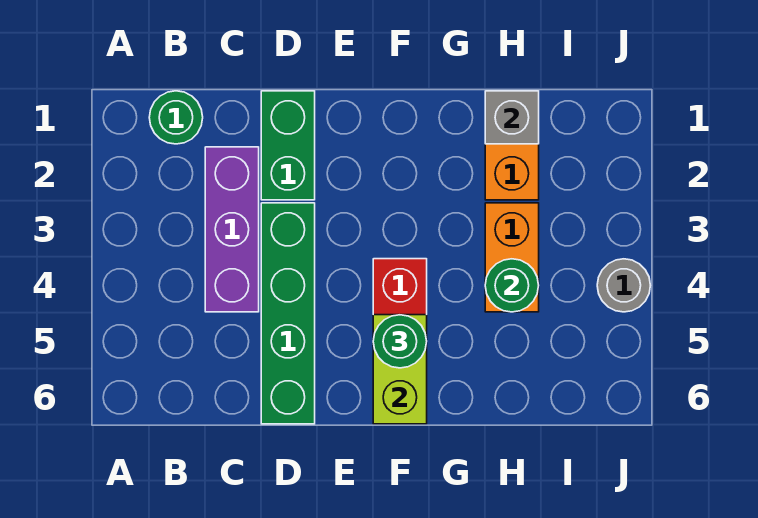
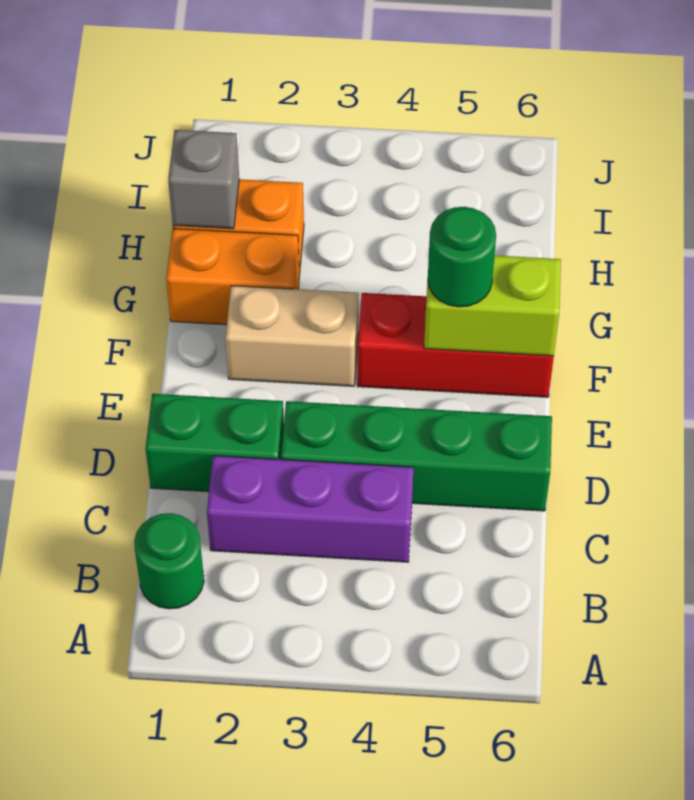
none -> tan 1x2 brick [225,286,359,386]
orange 1x2 brick [485,203,539,312] -> orange 1x2 brick moved to [166,228,299,325]
green 1x1 round brick [485,259,539,312] -> none
grey 1x1 round brick [597,259,650,312] -> none

